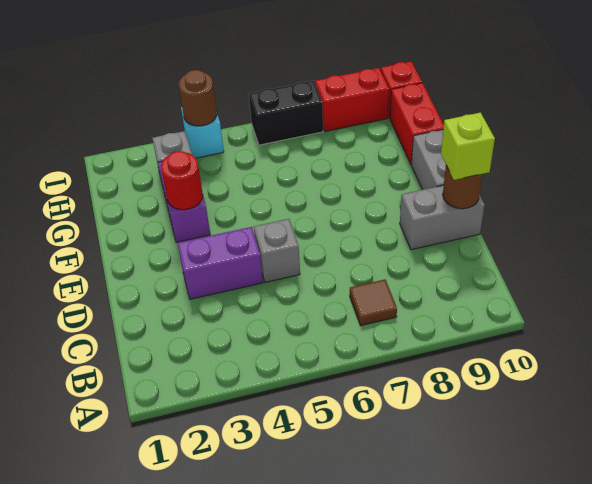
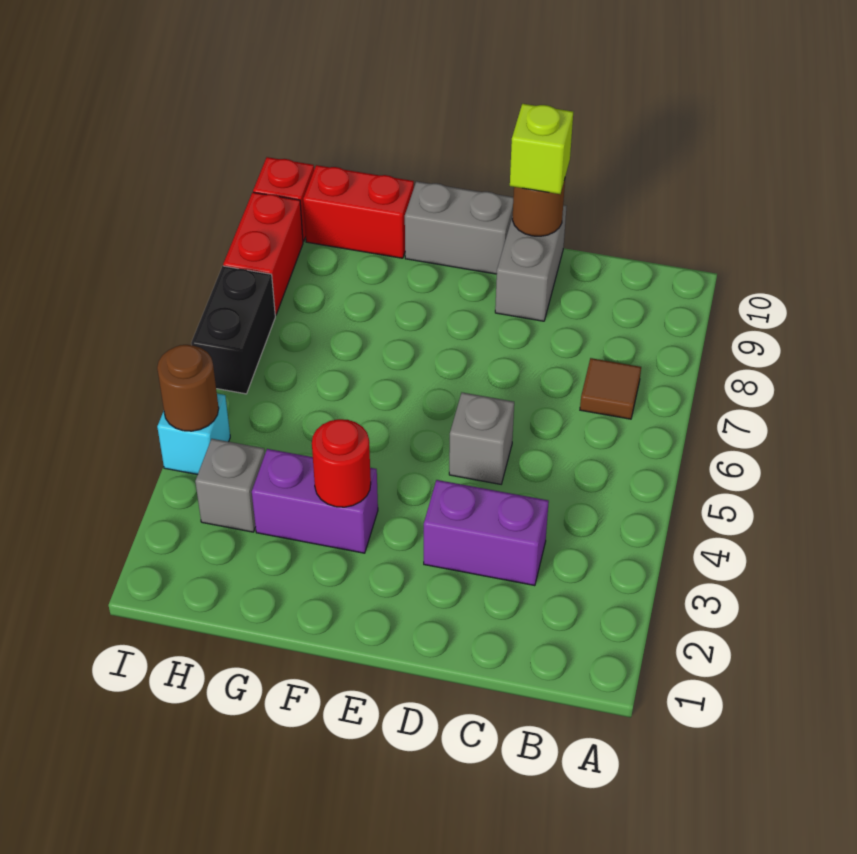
purple 1x2 brick [178,227,263,299] -> purple 1x2 brick turned to [424,480,549,586]

